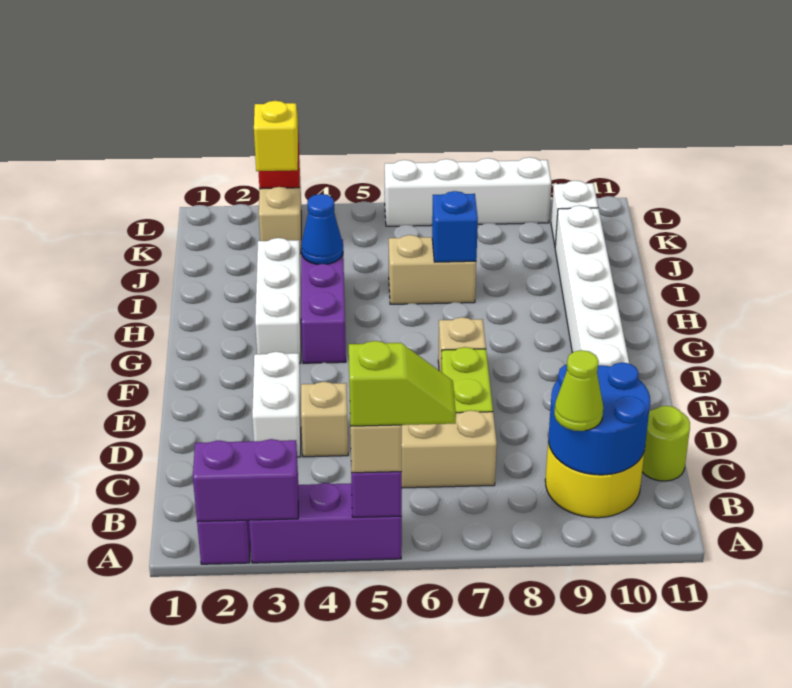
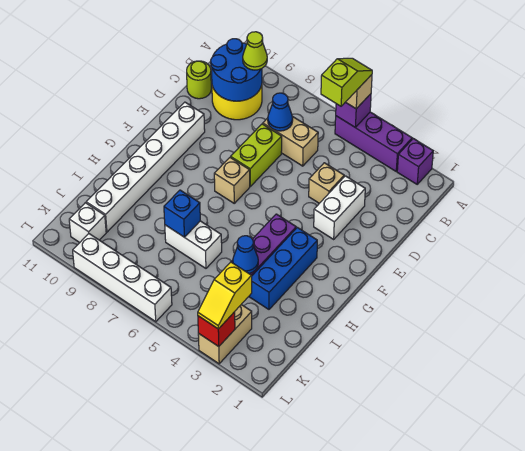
purple 1x2 brick [193,439,298,522] -> none
lime 1x2 slope [349,341,456,426] -> lime 1x2 slope turned to [321,58,372,106]
none -> blue 1x1 cone [268,93,293,131]
white 1x3 brick [255,238,301,363] -> blue 1x3 brick [249,227,317,309]
tan 1x2 brick [389,235,476,304] -> white 1x2 brick [165,221,222,268]

